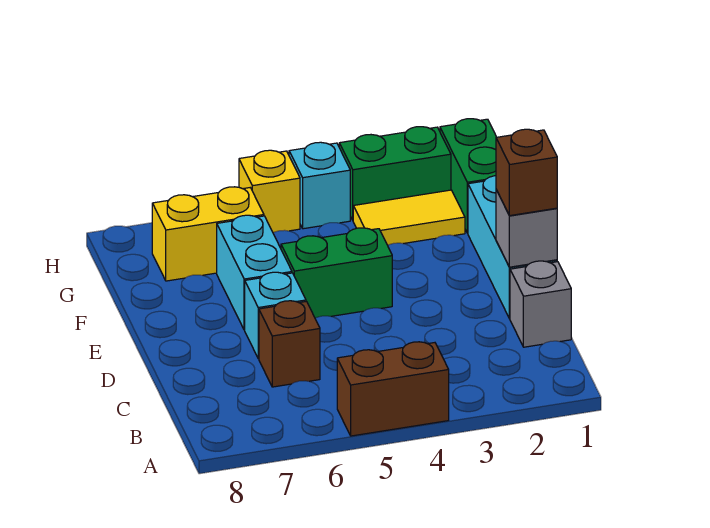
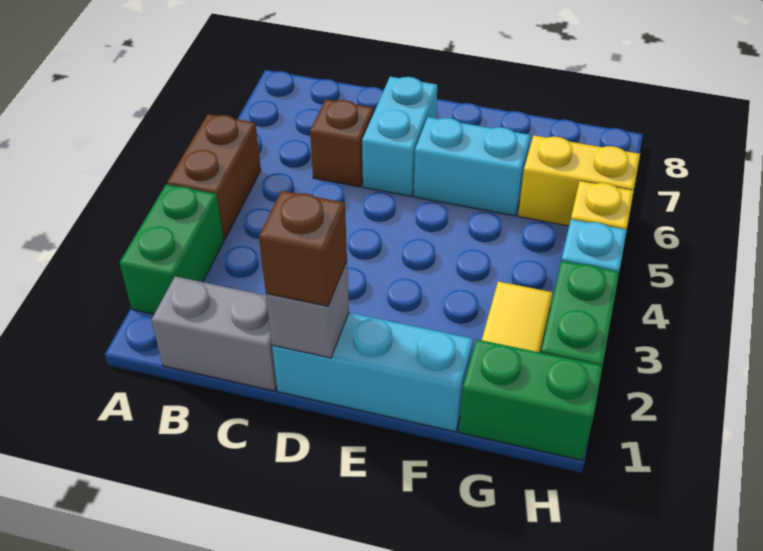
grey 1x1 brick [510,261,571,347] -> grey 1x2 brick [152,276,277,391]
cyan 1x1 brick [245,272,306,359] -> cyan 1x2 brick [362,77,437,196]
green 1x2 brick [281,228,392,318] -> green 1x2 brick moved to [120,184,224,314]
yellow 1x2 brick [152,187,264,281] -> yellow 1x2 brick turned to [518,135,640,226]

